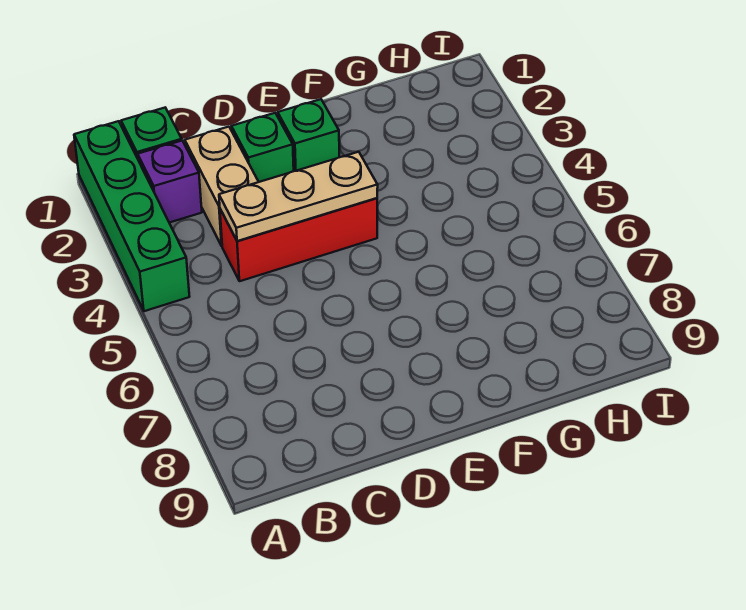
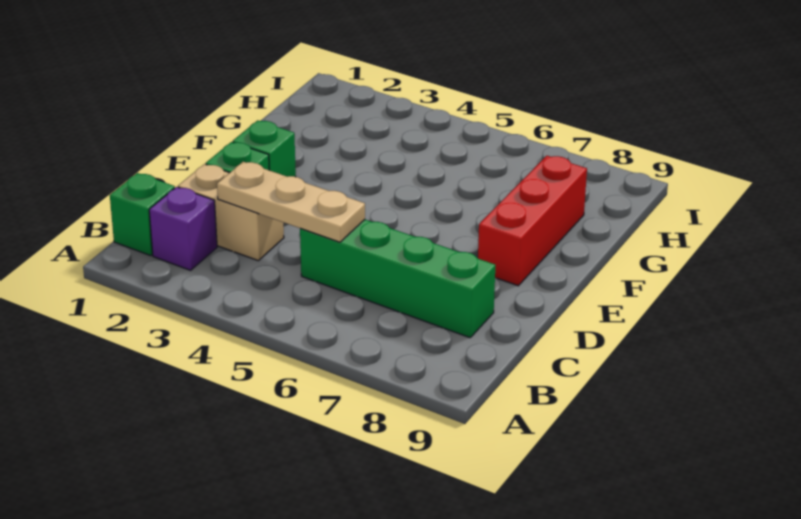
green 1x4 brick [74,121,190,311] -> green 1x4 brick moved to [300,220,495,338]
red 1x3 brick [220,198,377,281] -> red 1x3 brick moved to [478,156,587,286]
tan 1x3 plate [219,152,378,241] -> tan 1x3 plate turned to [217,162,365,242]

